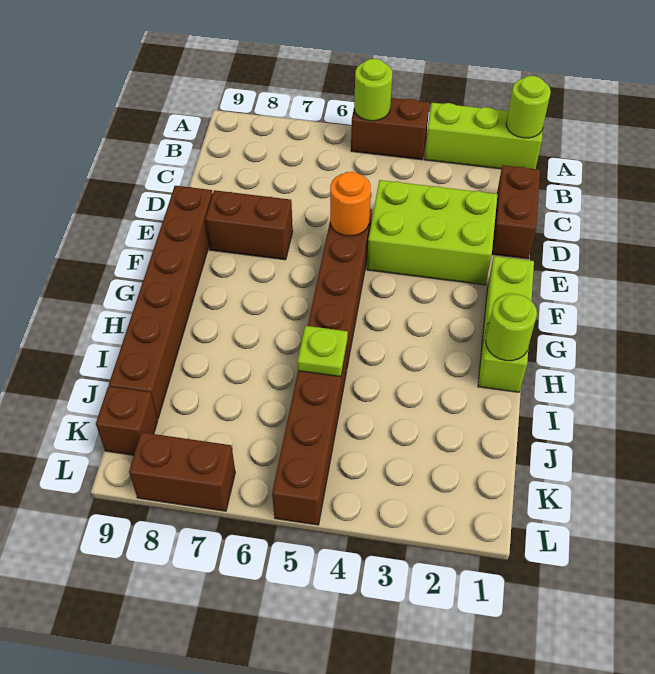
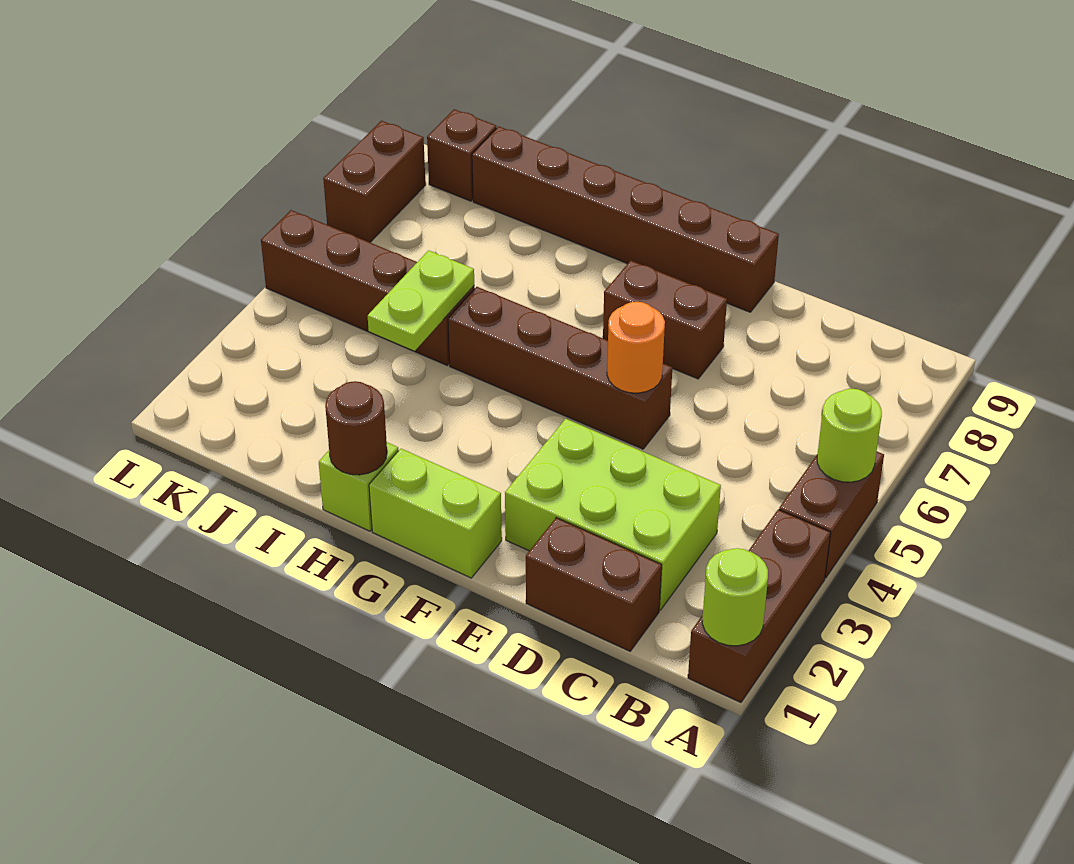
lime 1x3 brick [424,103,543,169] -> brown 1x3 brick [688,510,831,702]
lime 2x3 brick [367,180,498,285] -> lime 2x3 brick turned to [505,419,721,610]
brown 1x2 brick [205,190,293,260] -> brown 1x2 brick turned to [603,261,727,379]
lime 1x1 round brick [486,294,537,361] -> brown 1x1 round brick [325,381,387,475]
lime 1x1 plate [298,326,348,377] -> lime 1x2 plate [368,250,474,351]

